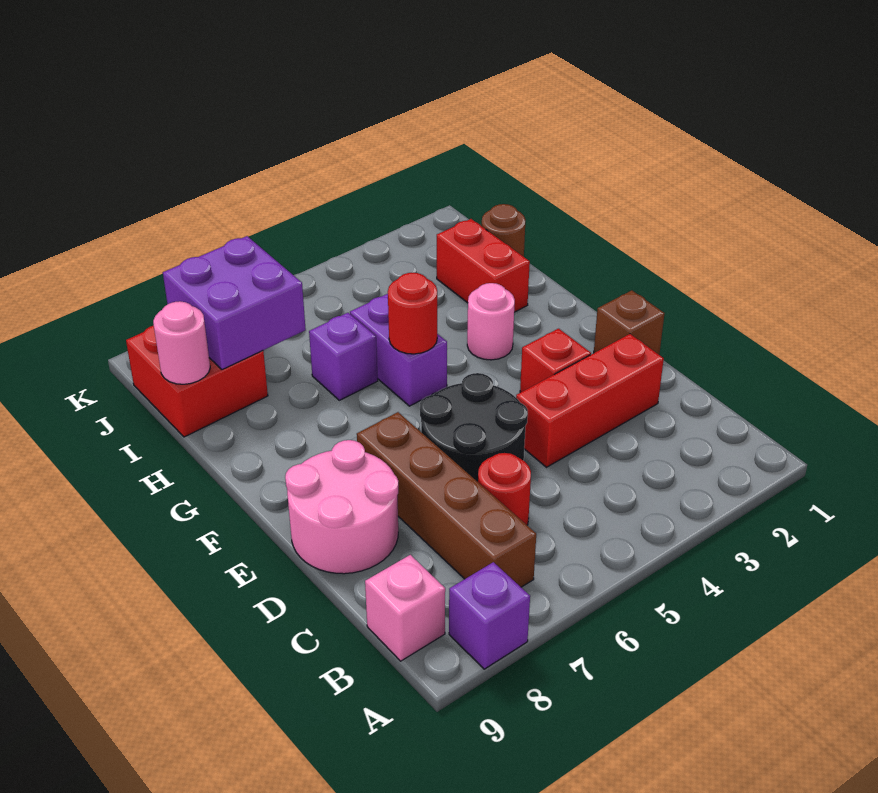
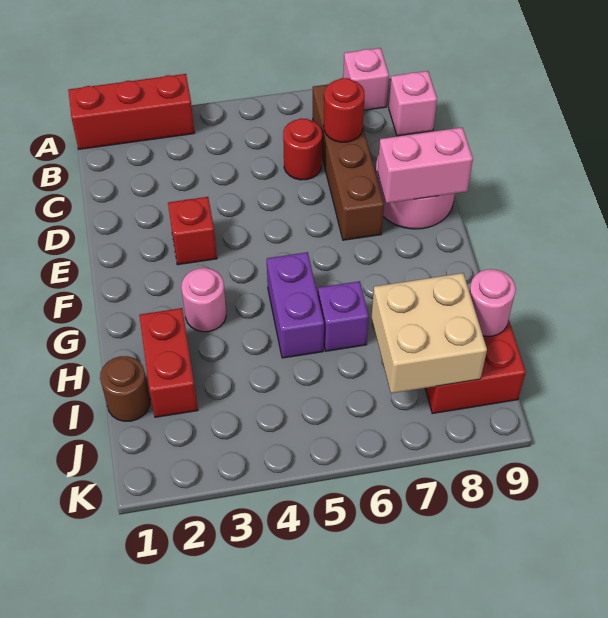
purple 1x1 brick [449,562,530,669] -> pink 1x1 brick [343,48,389,110]
red 1x3 brick [516,334,664,467] -> red 1x3 brick moved to [68,74,194,149]
black 2x2 round brick [420,373,528,482] -> none
brown 1x1 brick [594,290,665,354] -> none
none -> pink 1x2 brick [378,128,473,203]
red 1x1 round brick [388,273,437,354] -> red 1x1 round brick moved to [324,78,365,142]
purple 2x2 brick [163,236,306,370] -> tan 2x2 brick [371,273,487,393]

